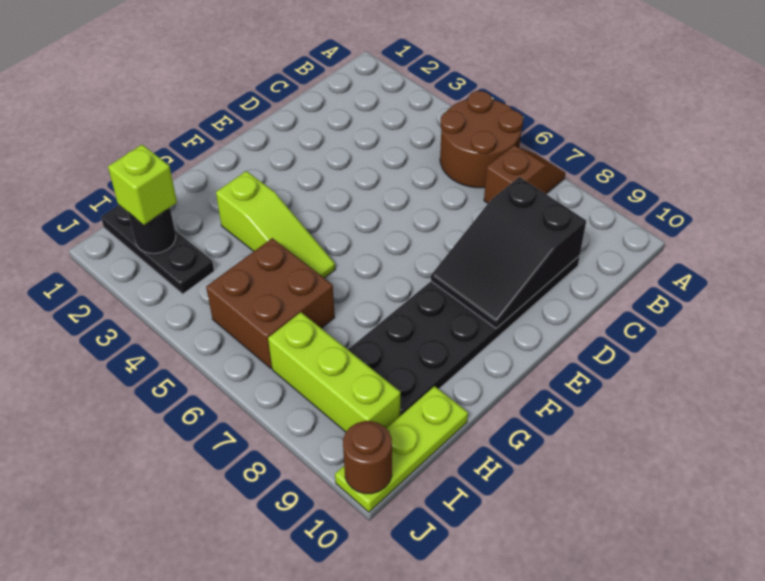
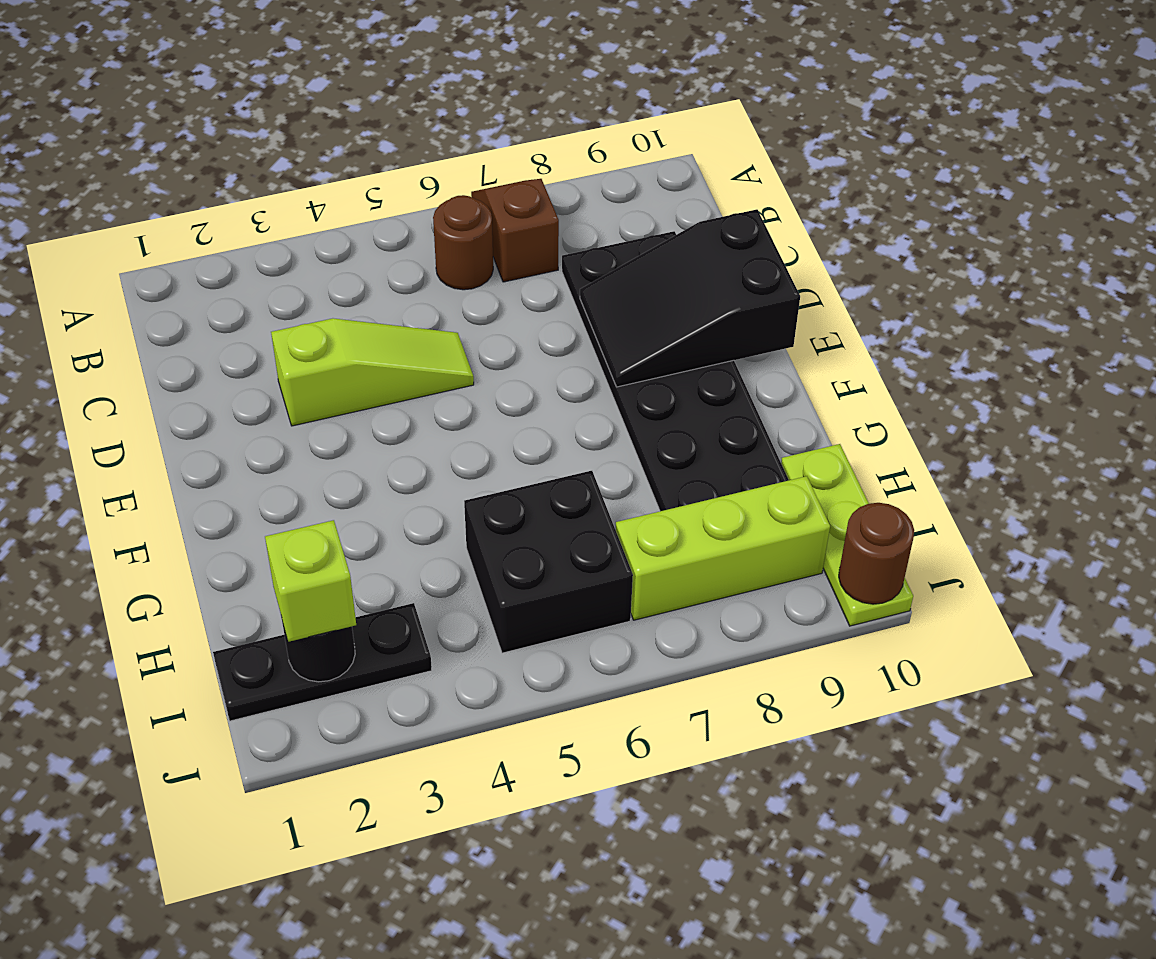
brown 2x2 round brick [440,91,523,188] -> brown 1x1 round brick [433,195,493,290]
black 2x3 slope [431,177,586,328] -> black 2x3 slope turned to [580,209,800,387]
lime 1x3 slope [216,171,335,278] -> lime 1x3 slope moved to [271,318,474,426]
brown 2x2 brick [206,238,335,368] -> black 2x2 brick [464,471,633,653]

